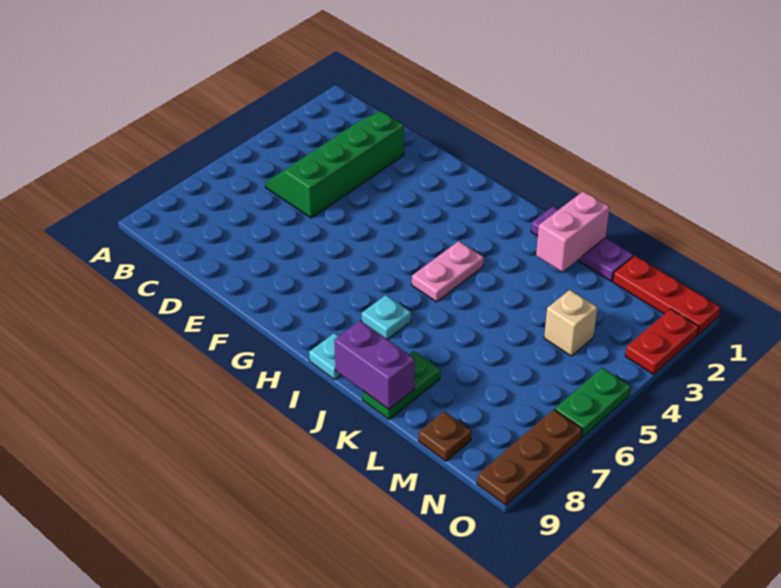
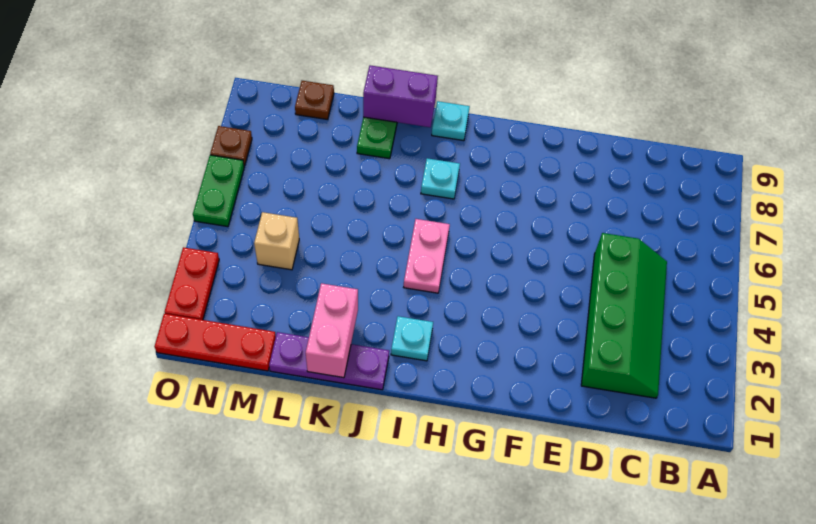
none -> cyan 1x1 plate [391,316,433,361]
brown 1x3 plate [477,409,583,505] -> brown 1x1 plate [210,126,252,166]

